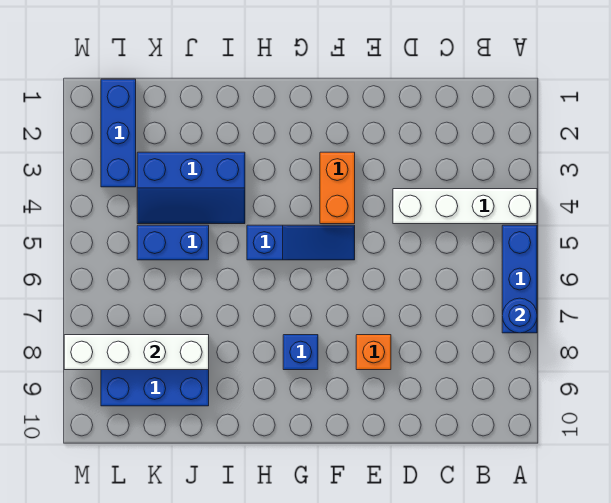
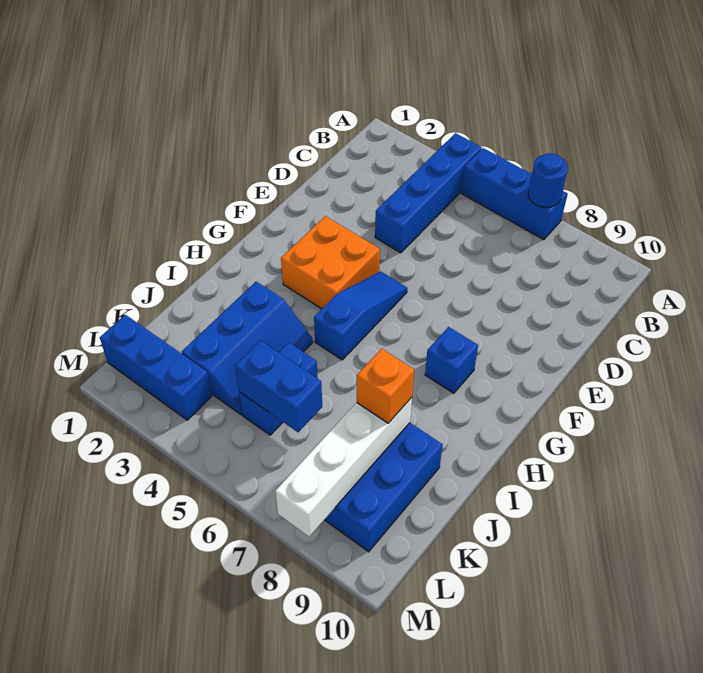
white 1x4 brick [393,189,537,224] -> blue 1x4 brick [375,133,482,253]
orange 1x1 brick [356,335,391,370] -> orange 1x1 brick moved to [357,349,414,423]
orange 1x2 brick [320,152,355,224] -> orange 2x2 brick [281,216,380,309]
none -> blue 1x2 brick [235,341,322,432]

